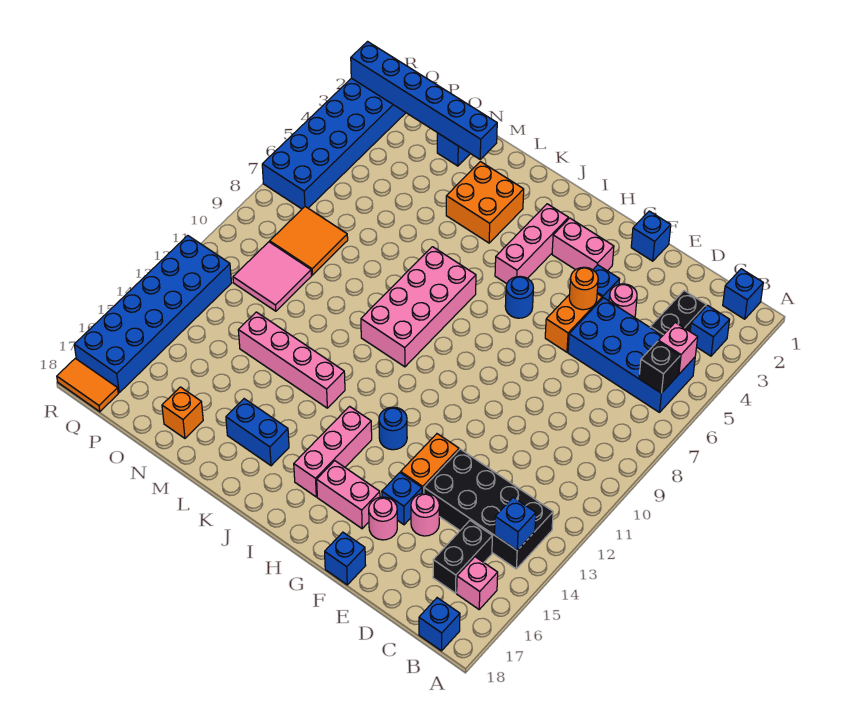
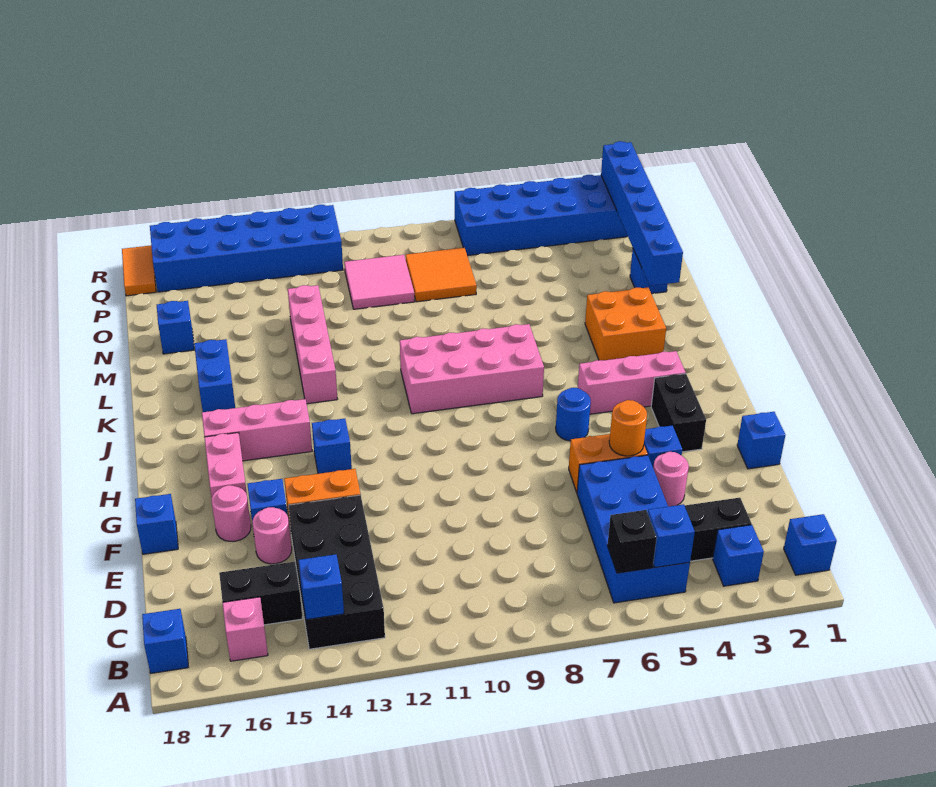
pink 1x1 brick [658,323,698,374] -> blue 1x1 brick [648,504,695,568]
pink 1x2 brick [552,218,614,271] -> black 1x2 brick [651,374,706,452]
blue 1x1 round brick [379,407,407,450] -> blue 1x1 brick [312,419,352,474]
orange 1x1 brick [162,387,203,438] -> blue 1x1 brick [157,301,194,354]

